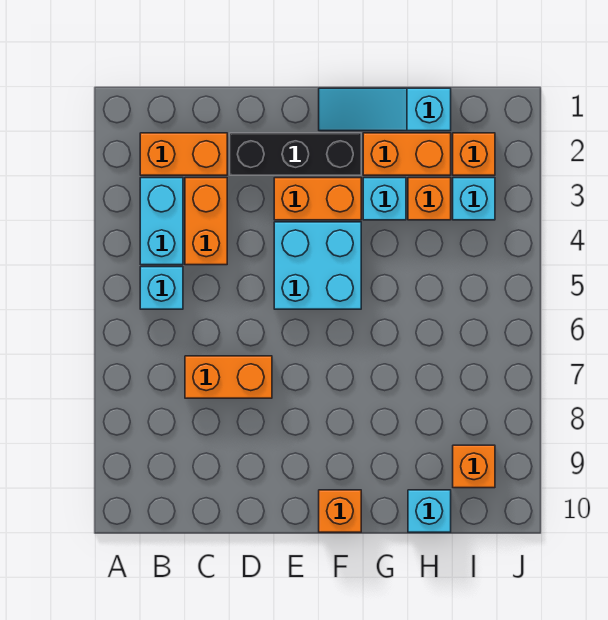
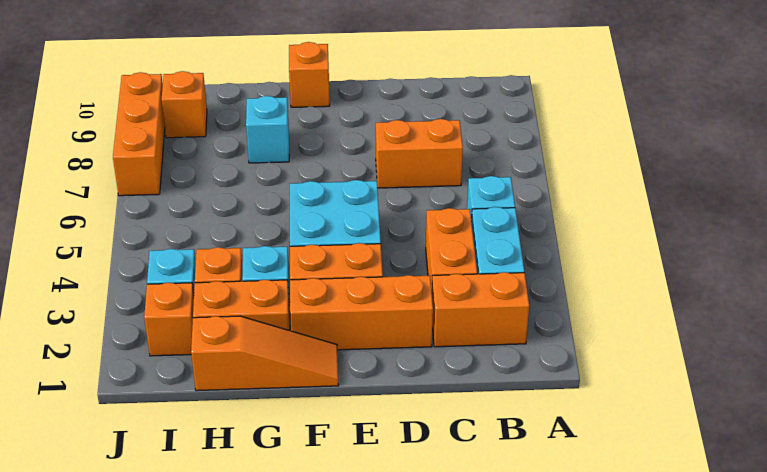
black 1x3 brick [230,133,361,175] -> orange 1x3 brick [290,275,433,350]
cyan 1x3 slope [319,88,451,131] -> orange 1x3 slope [191,316,339,391]
cyan 1x1 brick [408,490,451,532] -> cyan 1x1 brick moved to [246,96,289,163]
none -> orange 1x3 brick [113,72,165,196]

